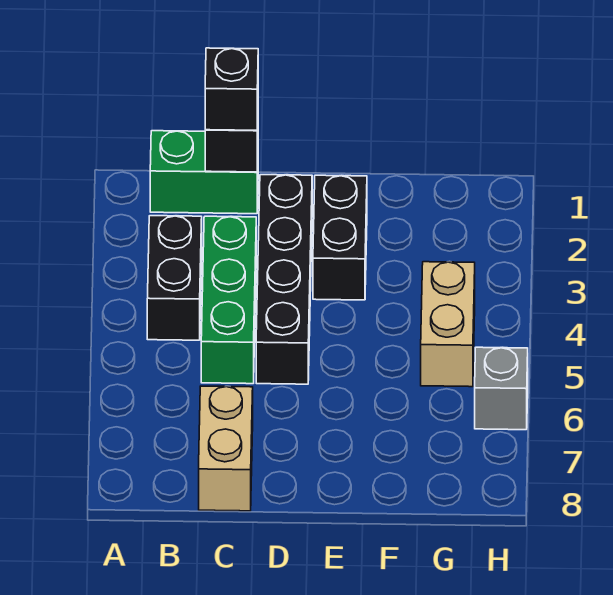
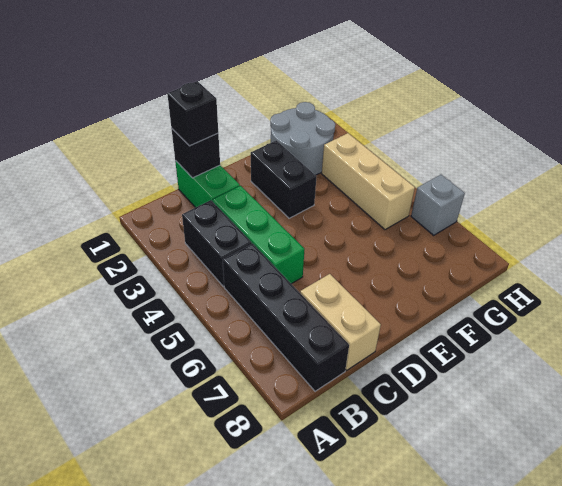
green 1x2 brick [150,131,258,214] -> green 1x2 brick turned to [175,161,240,208]
black 1x4 brick [256,175,312,384] -> black 1x4 brick moved to [223,244,349,391]
none -> grey 2x2 round brick [270,102,335,175]
tan 1x2 brick [421,262,475,387] -> tan 1x3 brick [322,133,415,230]

